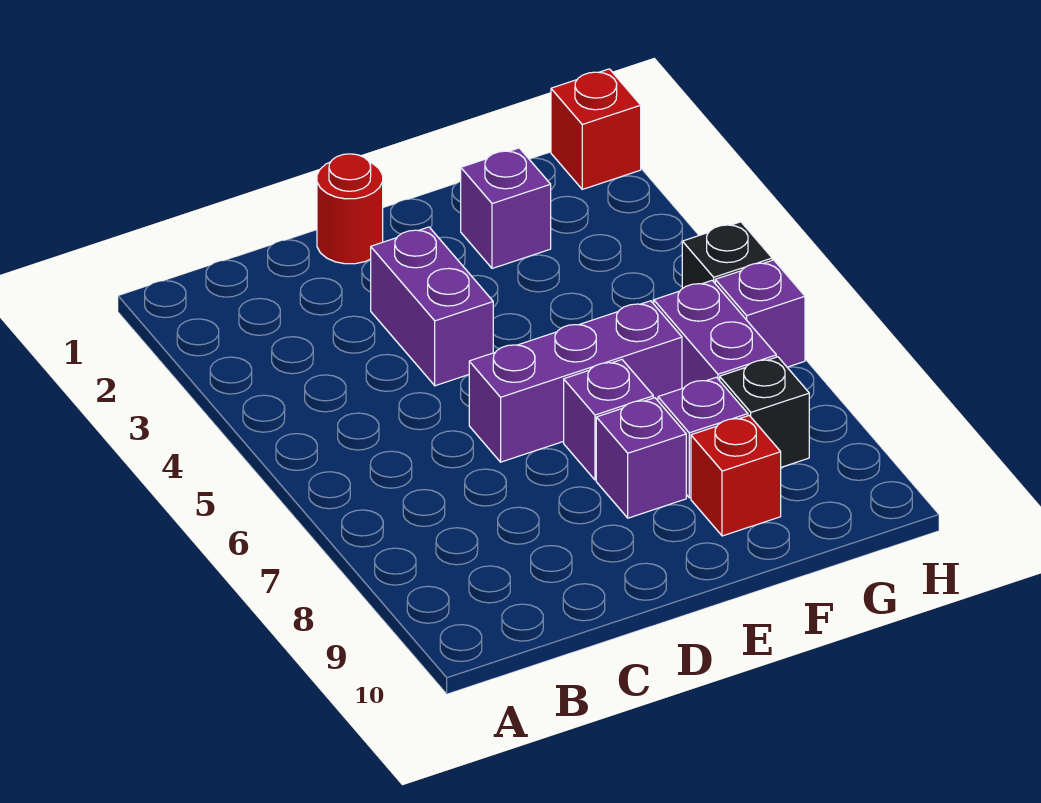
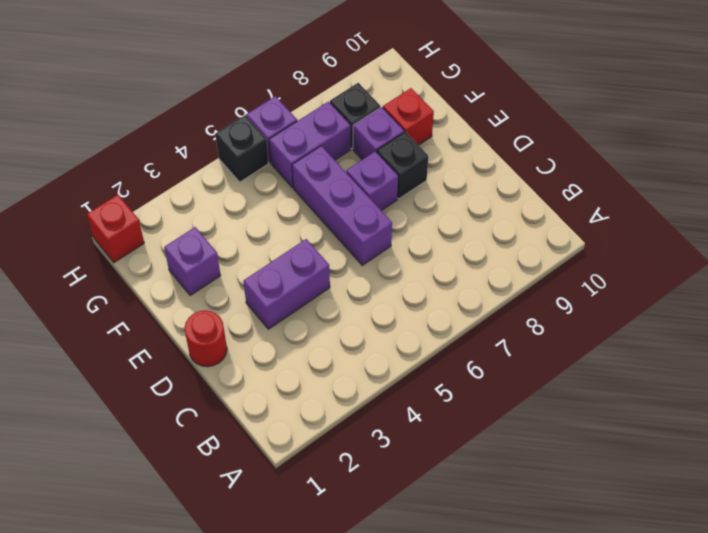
purple 1x1 brick [596,398,686,518] -> black 1x1 brick [377,132,428,199]

